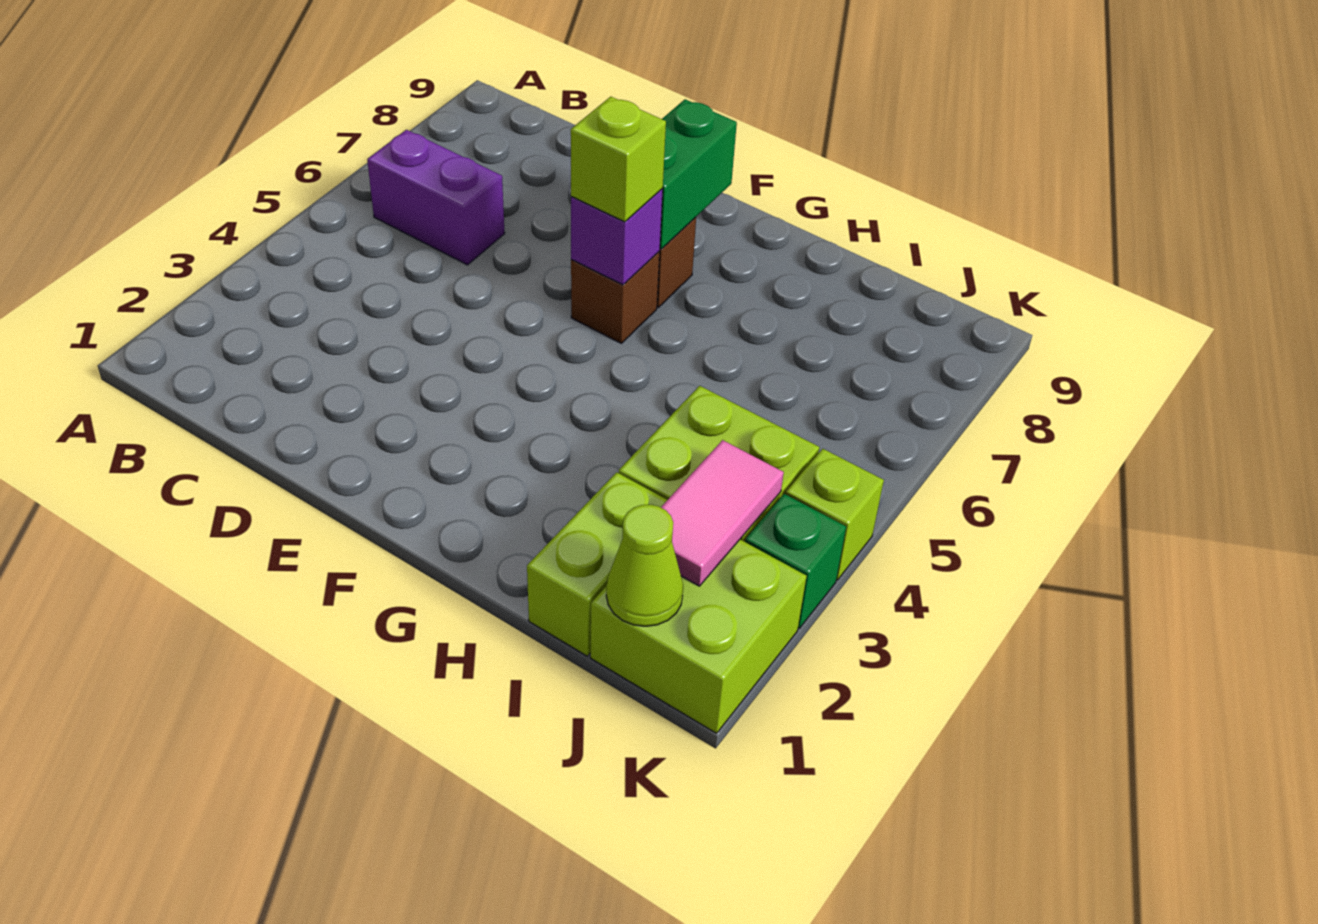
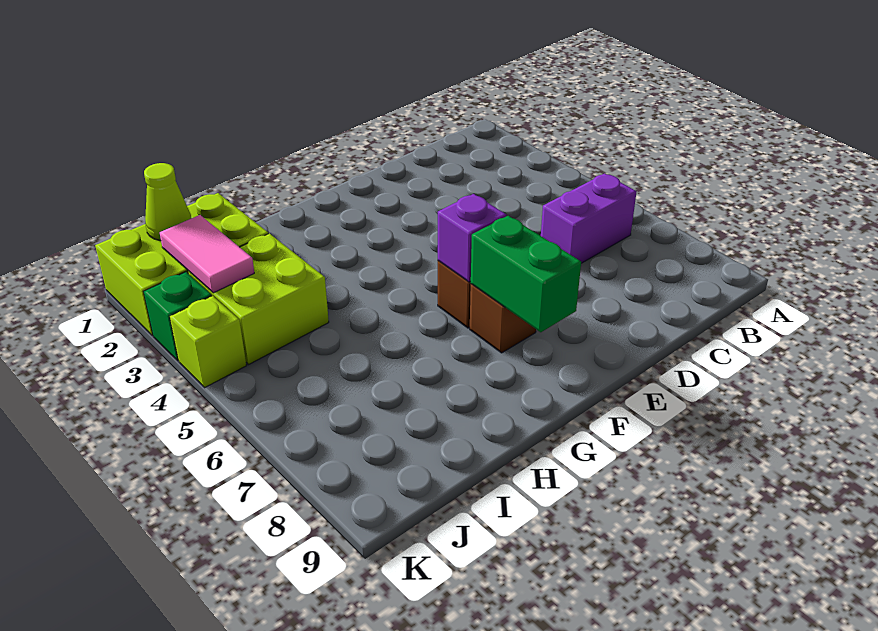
lime 1x1 brick [571,97,666,222] -> none

